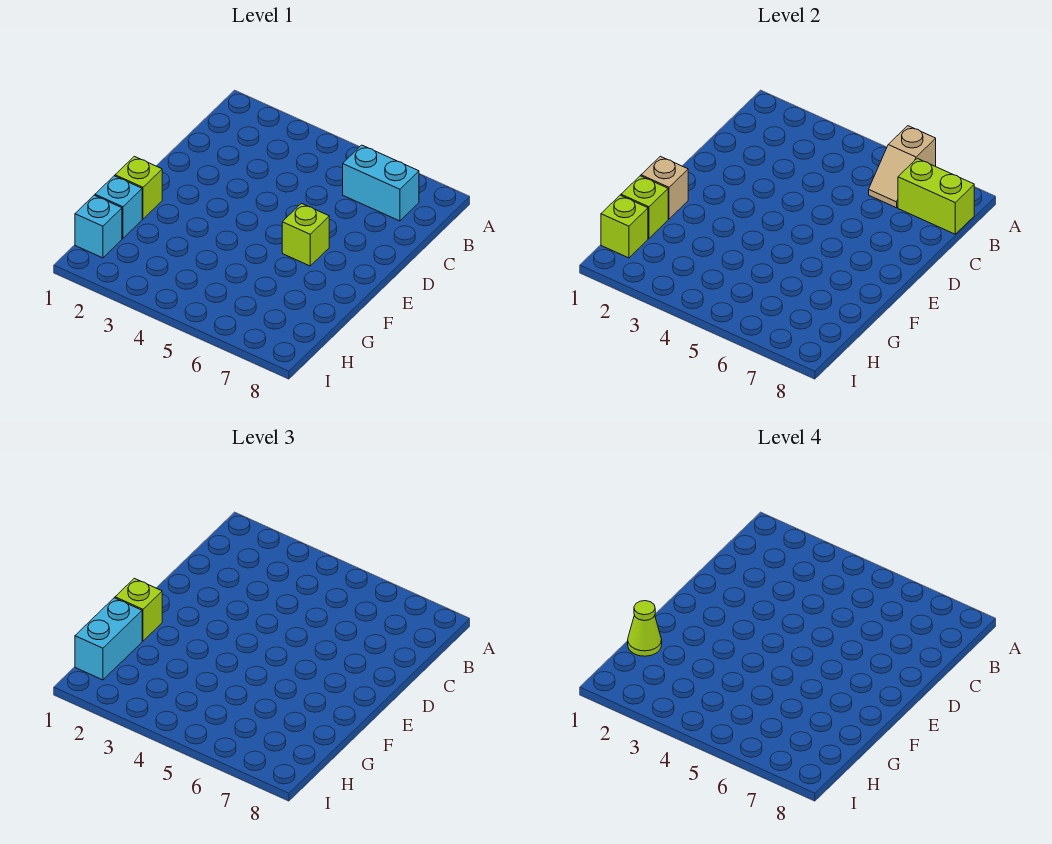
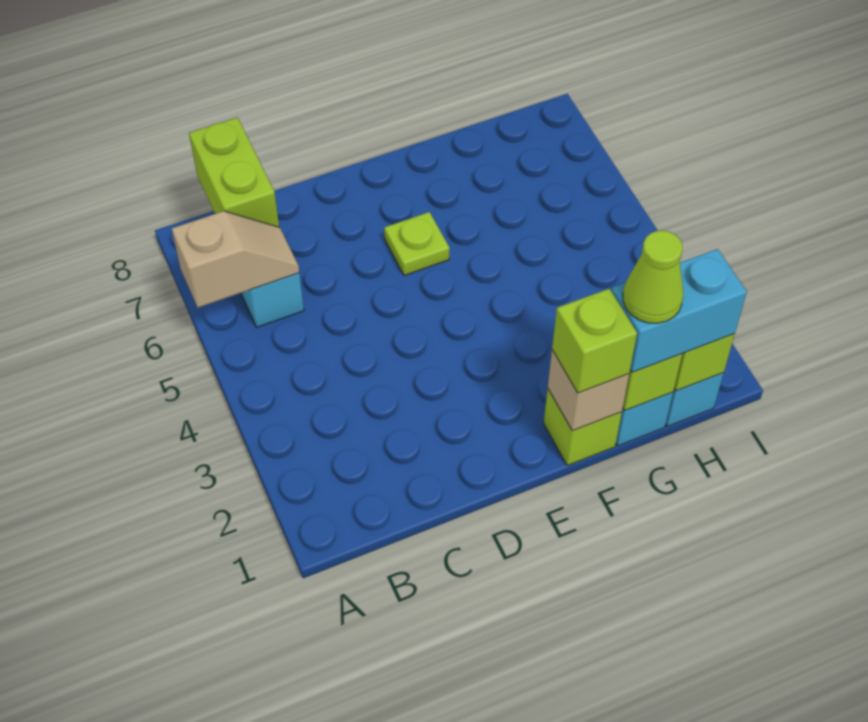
lime 1x1 brick [282,204,329,266] -> lime 1x1 plate [384,212,450,276]

